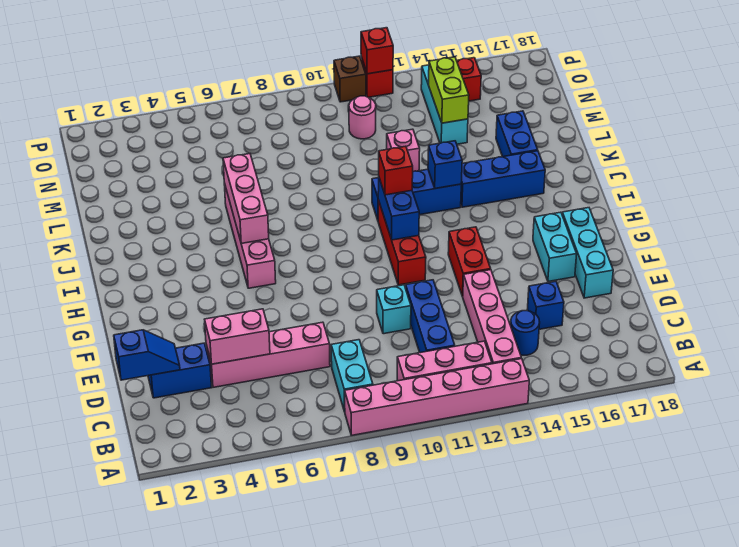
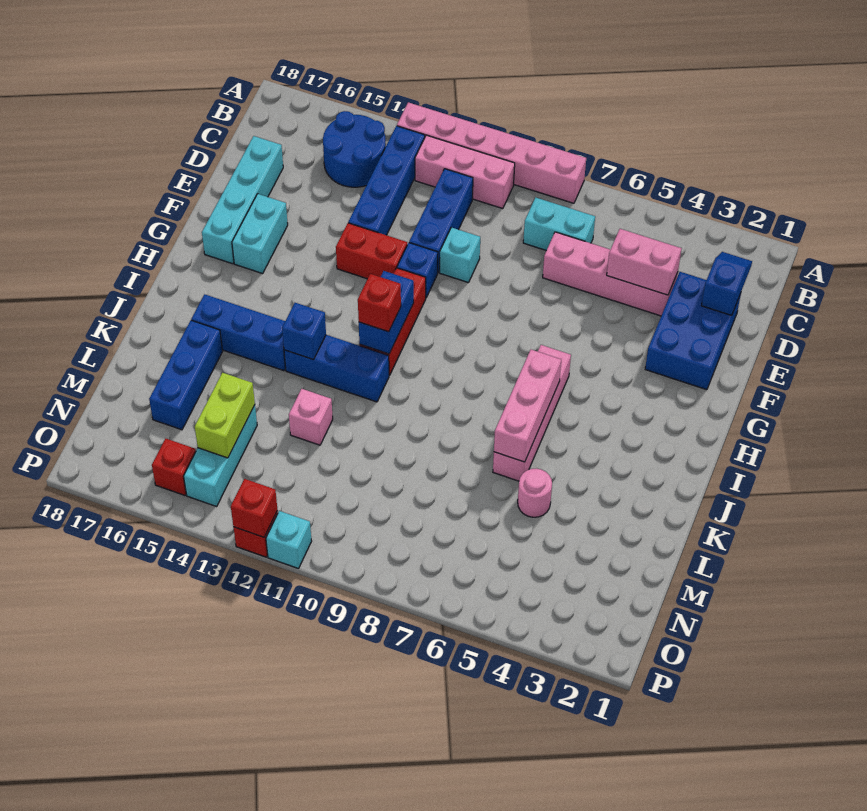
cyan 1x2 brick [331,340,373,412] -> cyan 1x2 brick turned to [523,197,595,251]
pink 1x4 brick [463,270,521,364] -> blue 1x4 brick [348,126,425,235]
blue 1x1 round brick [511,311,540,355] -> blue 2x2 round brick [323,111,386,187]
blue 1x2 slope [114,330,180,380] -> blue 1x2 slope turned to [701,252,752,316]
blue 1x2 brick [148,343,212,398] -> blue 2x3 brick [645,272,741,390]
blue 1x1 brick [528,281,564,329] -> blue 1x1 brick moved to [397,243,438,297]
cyan 1x3 brick [562,208,613,298] -> cyan 1x4 brick [202,136,283,264]
red 1x2 brick [448,227,491,296] -> red 1x2 brick turned to [336,223,407,279]
blue 1x2 brick [496,111,538,157] -> blue 1x3 brick [149,320,223,430]
pink 1x1 round brick [349,96,376,139] -> pink 1x1 round brick moved to [518,468,552,517]
brown 1x1 brick [334,56,366,102] -> cyan 1x1 brick [266,511,312,569]

